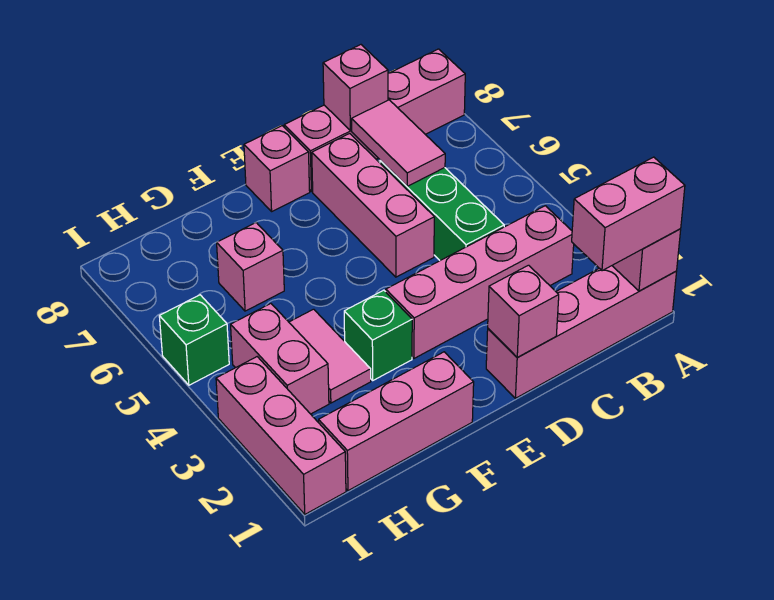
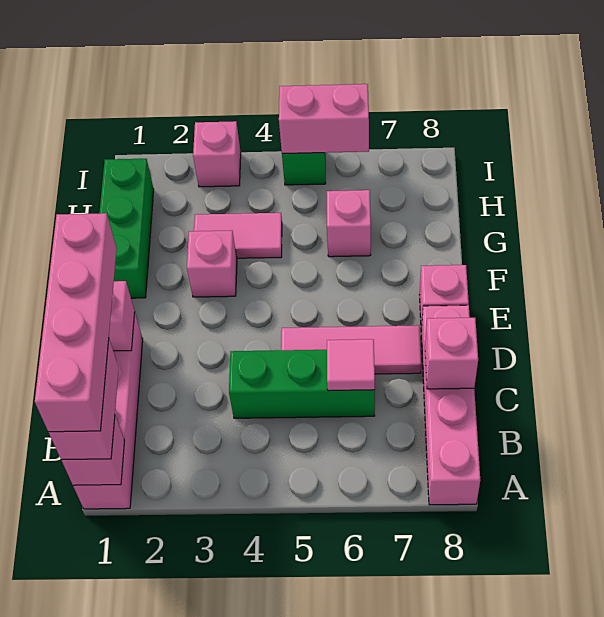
pink 1x4 brick [386,206,574,358] -> pink 1x4 brick moved to [35,213,117,432]
pink 1x2 tile [352,100,445,186] -> pink 1x1 tile [327,339,375,391]
pink 1x3 brick [312,134,434,277] -> pink 1x3 tile [281,325,421,374]
pink 1x3 brick [319,352,474,491] -> green 1x3 brick [99,159,154,298]
green 1x1 brick [344,290,412,380] -> pink 1x1 brick [187,230,237,297]
pink 1x2 brick [231,304,329,414] -> pink 1x2 brick moved to [279,84,369,154]
pink 1x3 brick [216,357,346,514] -> pink 1x1 brick [193,121,241,187]

